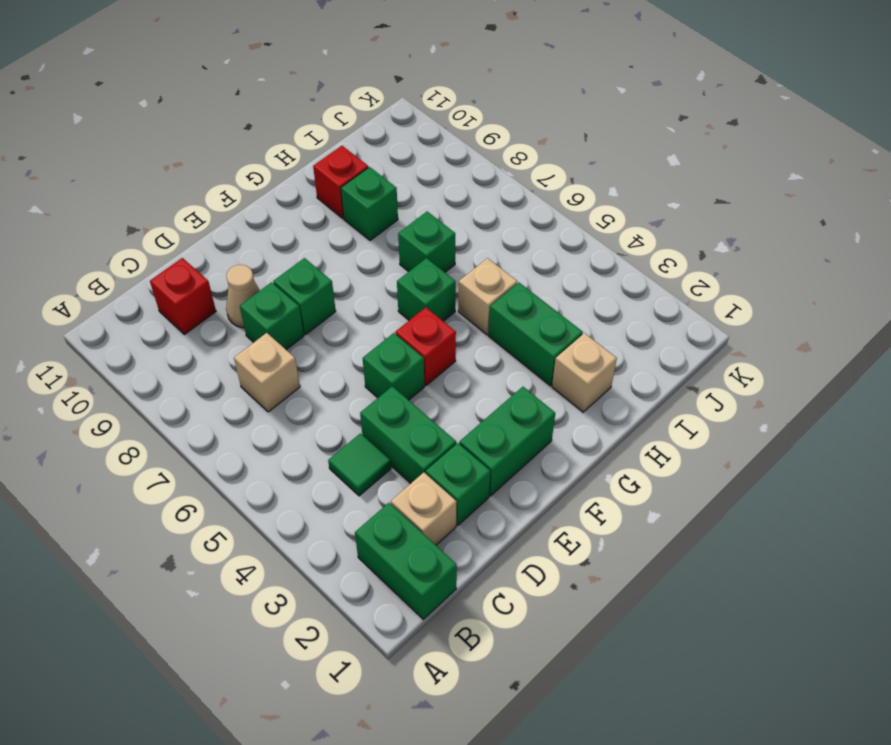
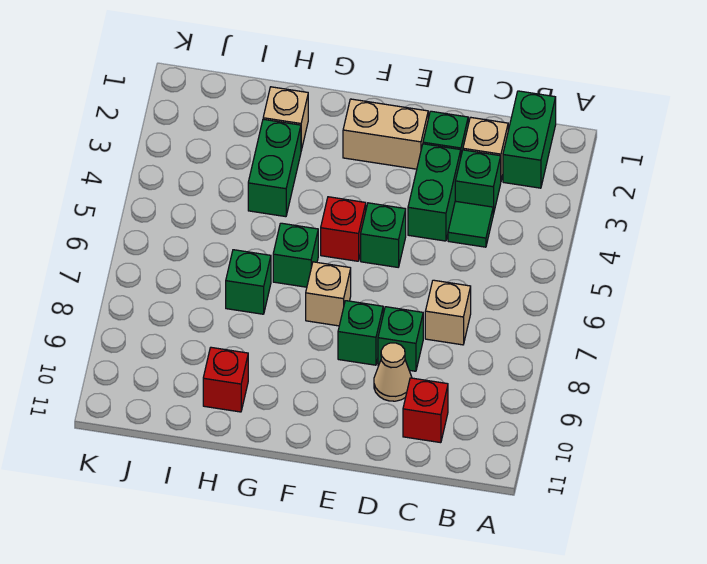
green 1x2 brick [459,387,555,496] -> tan 1x2 brick [343,99,428,169]
tan 1x1 brick [458,258,517,335] -> tan 1x1 brick moved to [306,262,351,326]
green 1x1 brick [341,167,398,241] -> green 1x1 brick moved to [455,150,501,214]

